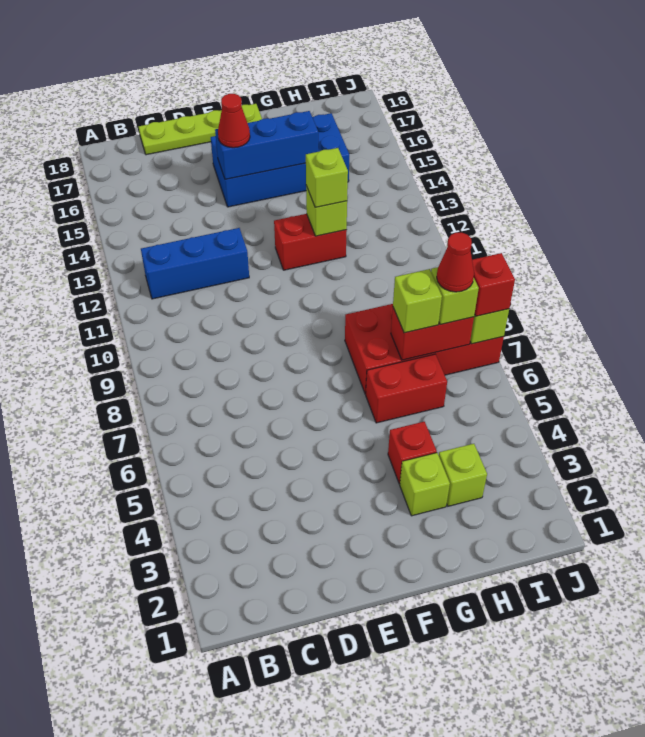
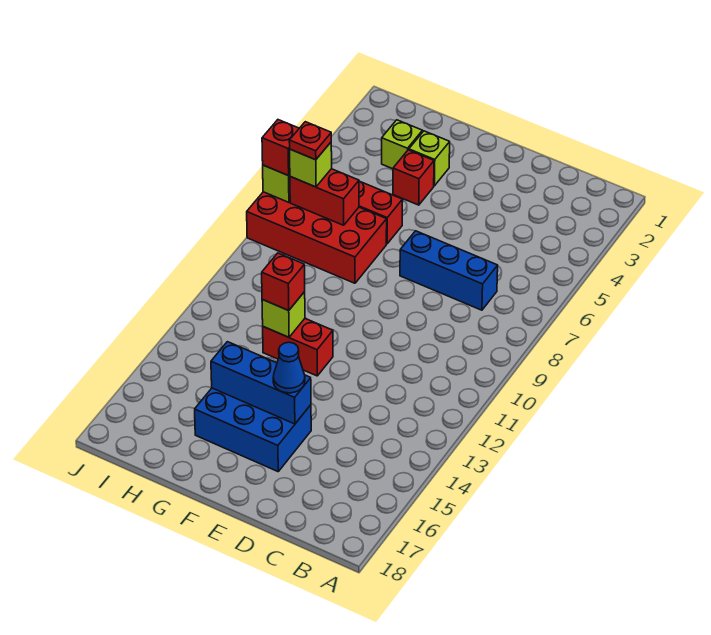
blue 1x3 brick [141,228,249,299] -> blue 1x3 brick moved to [400,231,498,310]
lime 1x4 plate [139,104,262,155] -> none
blue 2x4 brick [211,113,349,207] -> blue 2x3 brick [195,388,311,472]
red 1x1 cone [218,94,250,148] -> blue 1x1 cone [273,342,305,393]
lime 1x1 brick [306,148,348,207] -> red 1x1 brick [262,253,305,310]
lime 1x1 brick [393,269,442,333] -> none
red 1x1 cone [437,233,474,292] -> red 1x1 plate [289,122,331,160]

